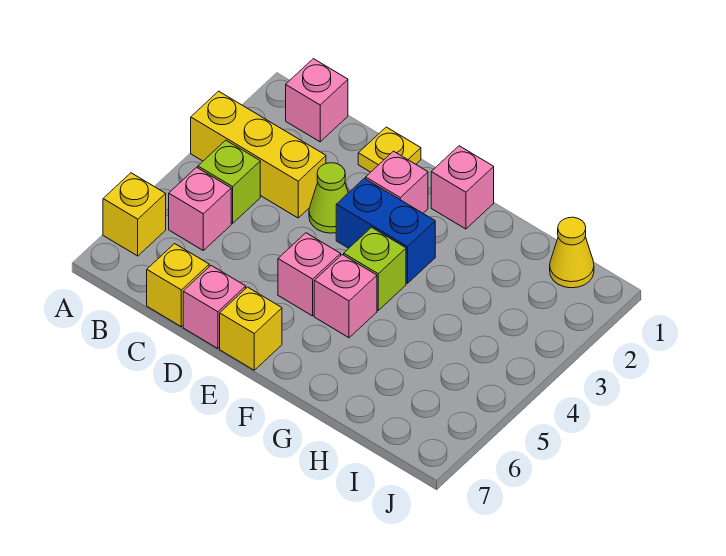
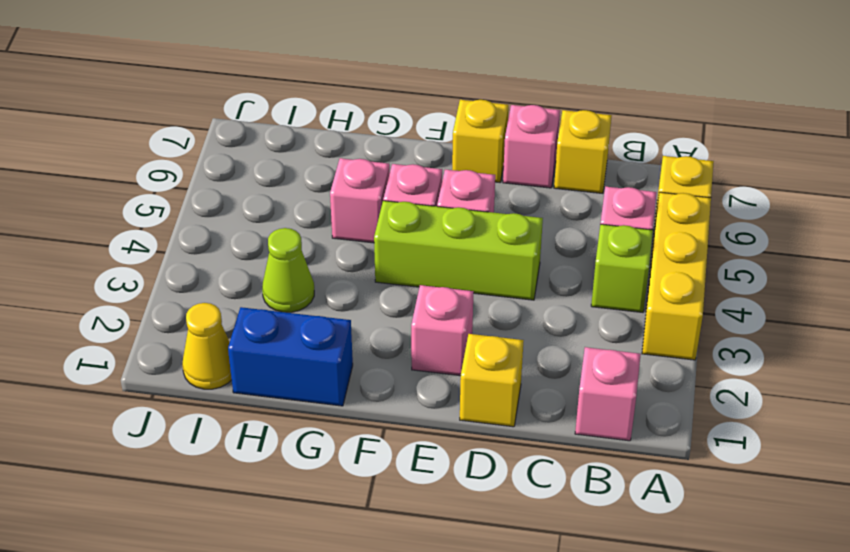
yellow 1x3 brick [191,91,326,218] -> yellow 1x3 brick turned to [642,192,711,360]
yellow 1x1 plate [358,127,421,172] -> yellow 1x1 brick [460,334,524,427]
lime 1x1 cone [309,163,348,233] -> lime 1x1 cone moved to [262,228,314,312]
blue 1x2 brick [336,178,435,283] -> blue 1x2 brick moved to [228,307,353,406]
pink 1x1 brick [431,146,494,229] -> pink 1x1 brick moved to [330,158,390,243]
lime 1x1 brick [344,227,406,310] -> lime 1x3 brick [374,201,543,300]

